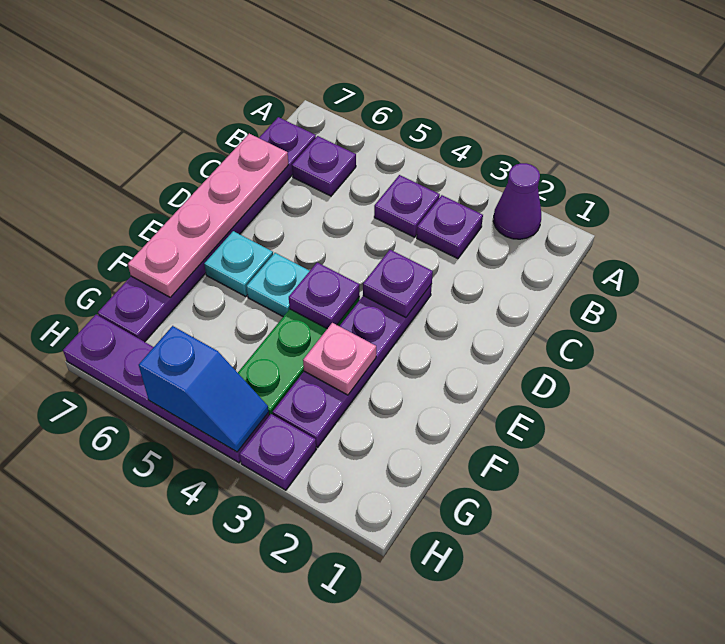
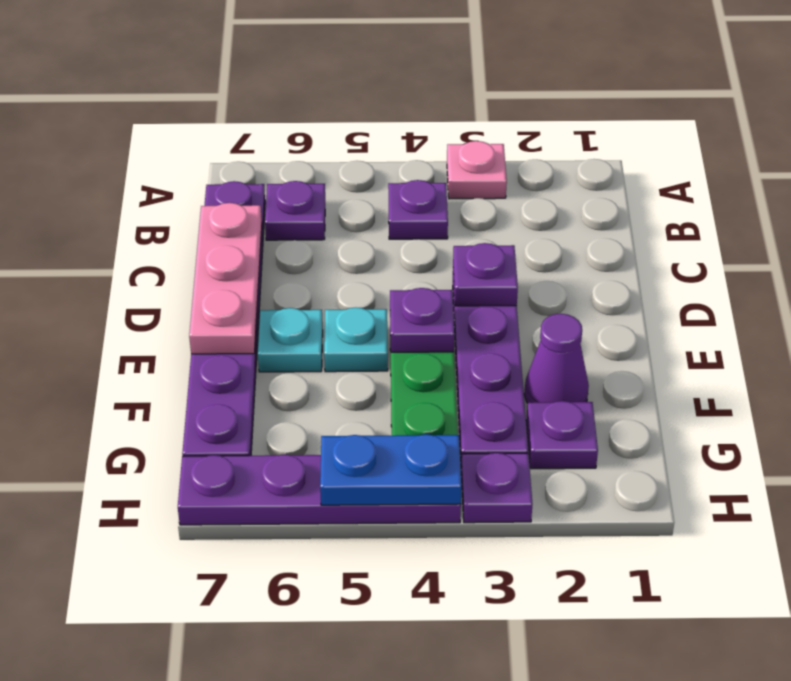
purple 1x1 cone [493,163,541,239] -> purple 1x1 cone moved to [524,314,589,403]
purple 1x1 plate [417,195,483,259] -> purple 1x1 plate moved to [526,401,598,469]
pink 1x4 plate [128,134,289,298] -> pink 1x3 plate [189,203,262,354]
pink 1x1 plate [303,323,376,395] -> pink 1x1 plate moved to [447,141,507,199]
blue 1x2 slope [139,326,269,452] -> blue 1x2 plate [320,434,462,505]

